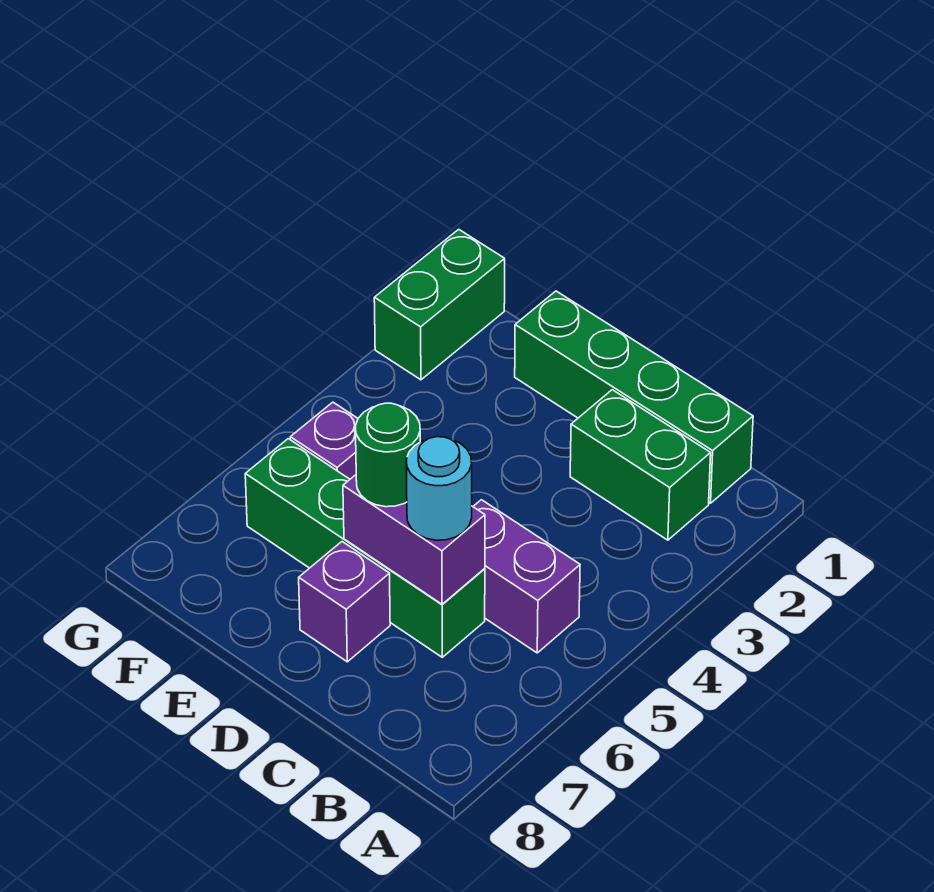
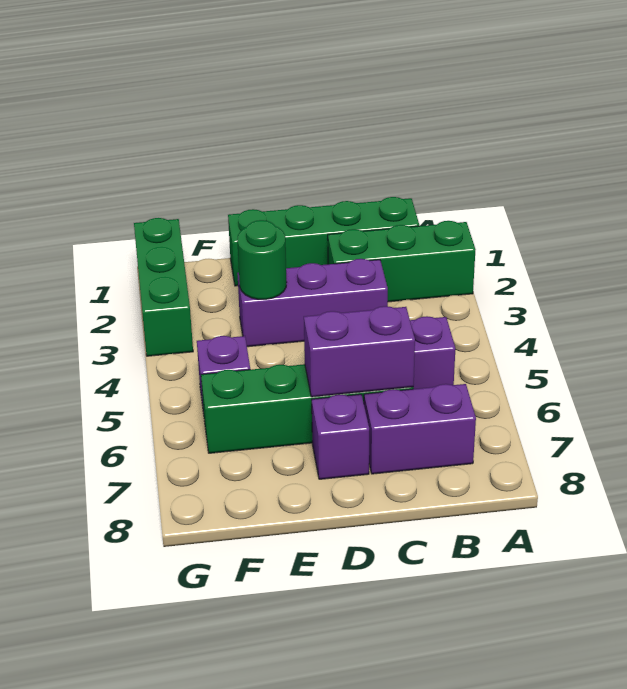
green 1x2 brick [570,390,711,540] -> green 1x3 brick [328,221,476,302]
none -> purple 1x2 brick [364,384,476,474]
none -> purple 1x3 brick [237,259,388,347]
cyan 1x1 round brick [406,437,472,540] -> none
green 1x1 round brick [355,403,420,507] -> green 1x1 round brick moved to [237,220,287,299]
green 1x2 brick [374,229,505,380] -> green 1x3 brick [134,218,193,356]

